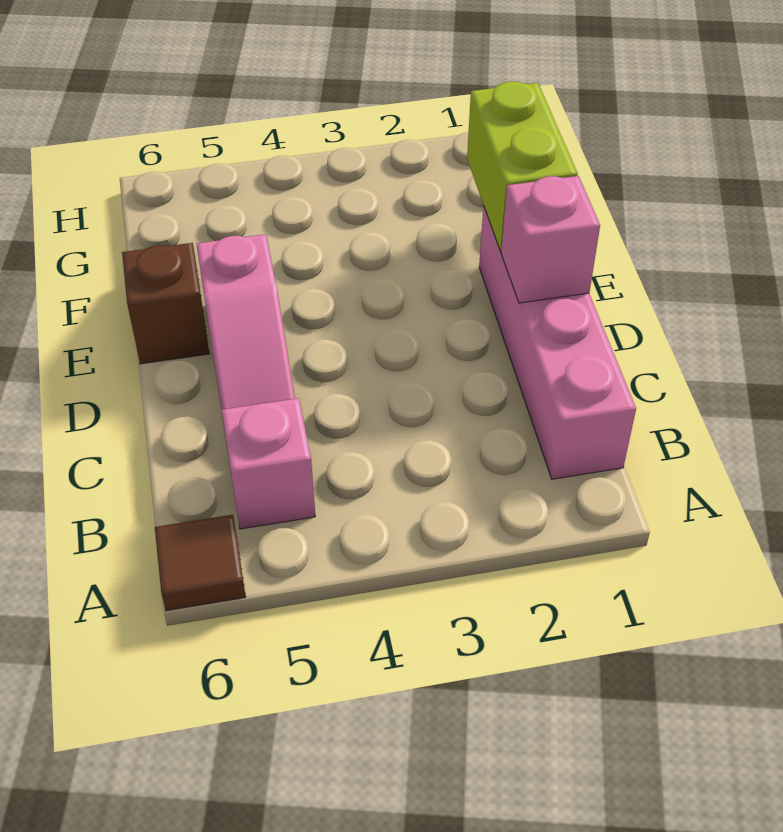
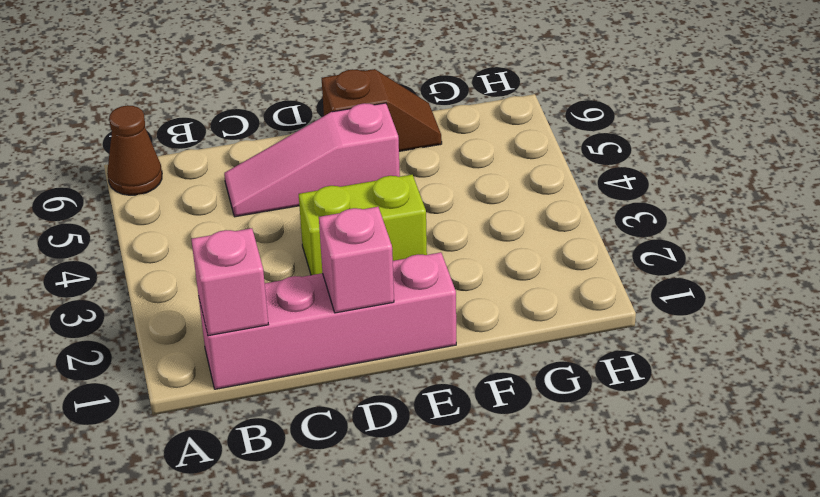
brown 1x1 tile [155,515,246,611] -> brown 1x1 cone [107,105,162,195]
pink 1x1 brick [222,398,315,529] -> pink 1x1 brick moved to [191,228,268,336]
lime 1x2 brick [467,82,578,251] -> lime 1x2 brick moved to [299,175,427,275]

